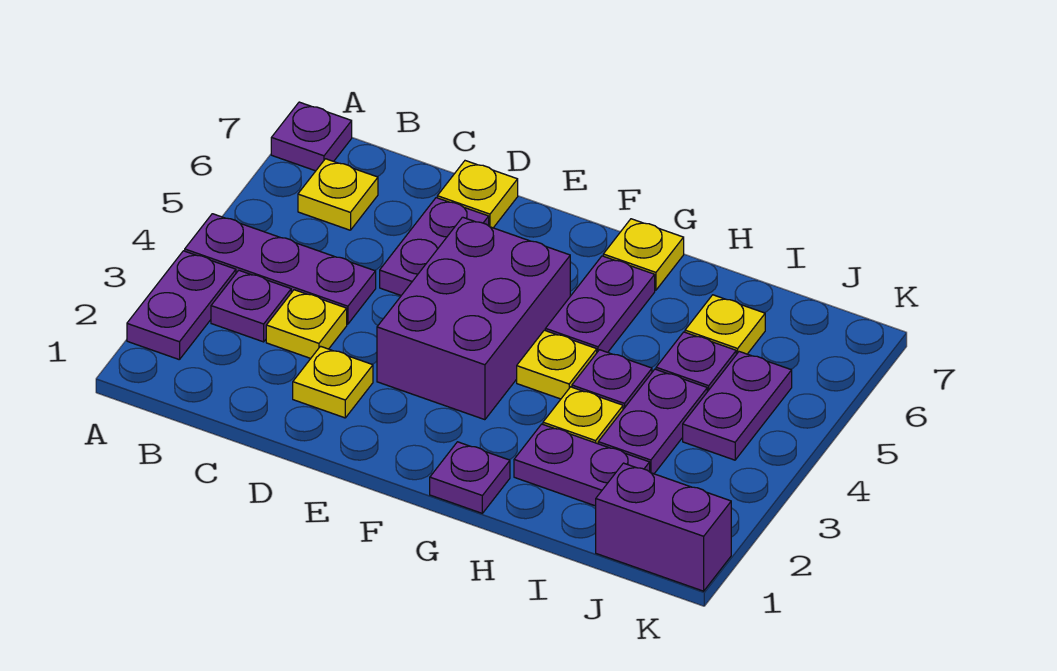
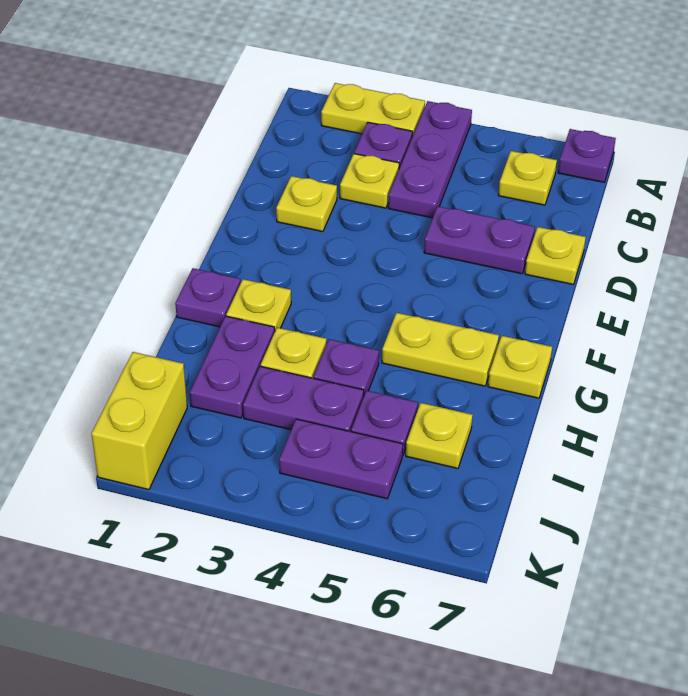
purple 1x2 plate [127,251,236,360] -> yellow 1x2 plate [321,83,425,137]
purple 2x3 brick [377,217,570,420] -> none
yellow 1x1 plate [517,330,597,399] -> yellow 1x1 plate moved to [226,279,291,330]
purple 1x2 plate [545,256,655,352] -> yellow 1x2 plate [382,313,499,386]
purple 1x2 brick [596,463,731,591] -> yellow 1x2 brick [91,352,187,490]

